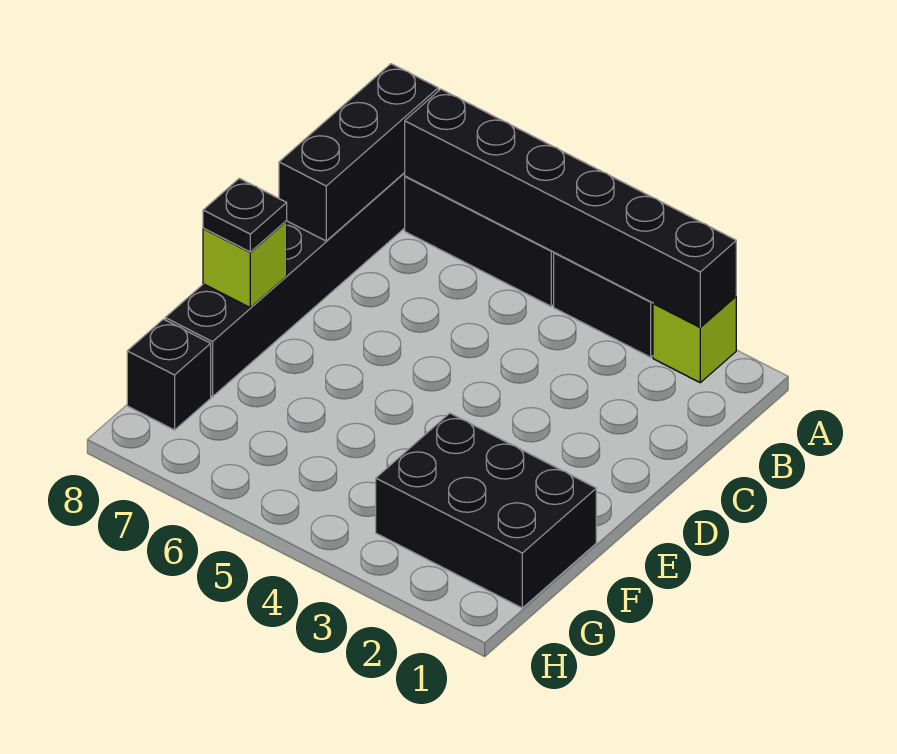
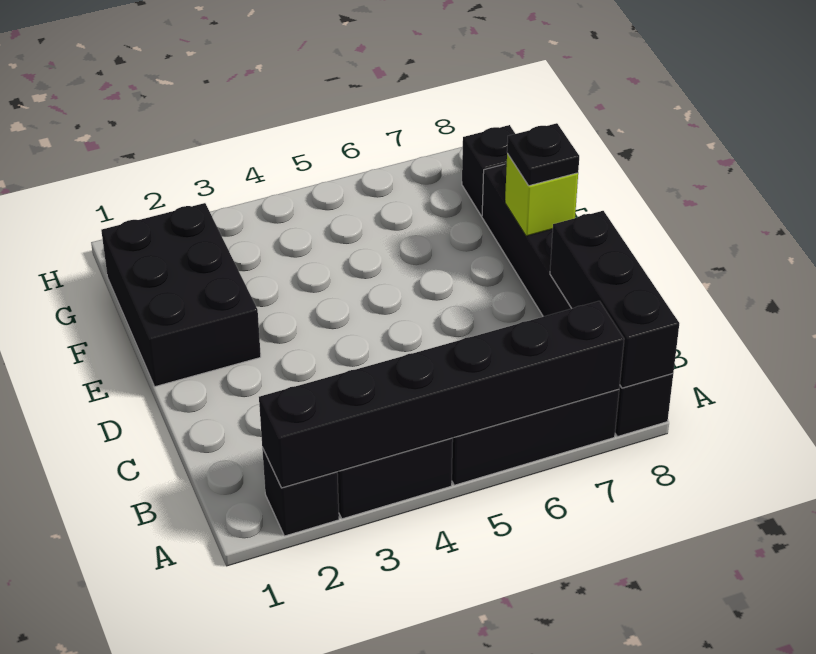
lime 1x1 brick [653,296,736,382] -> black 1x1 brick [262,448,339,536]
black 2x3 brick [376,413,596,608] -> black 2x3 brick turned to [101,203,261,387]

